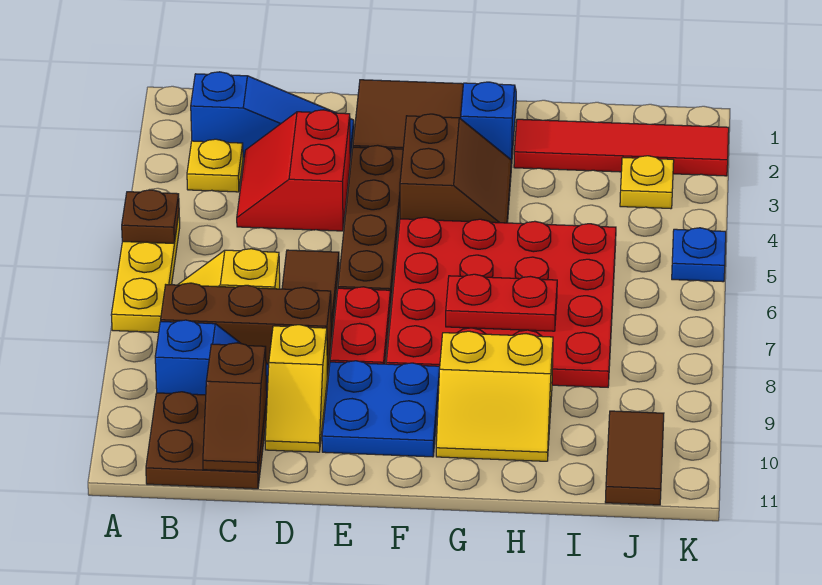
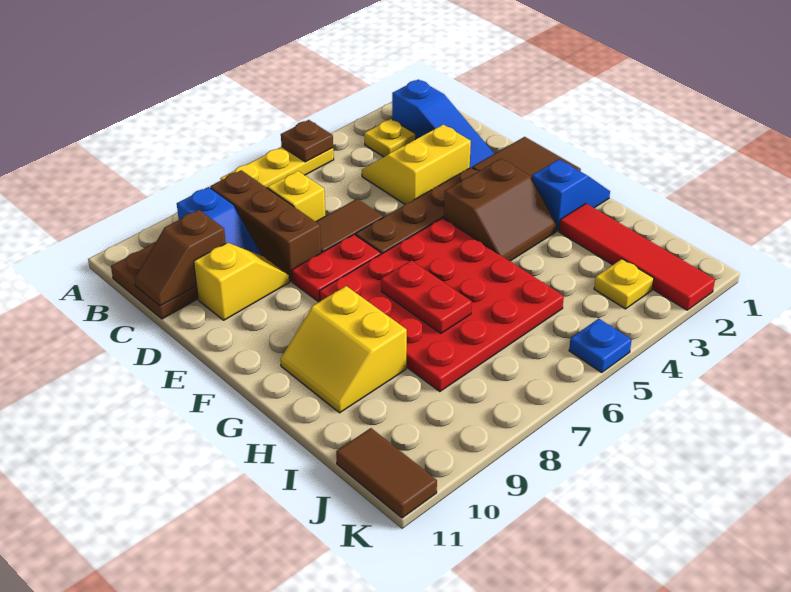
red 2x2 slope [237,110,350,231] -> yellow 2x2 slope [362,125,471,204]
yellow 1x2 slope [265,325,327,452] -> yellow 1x2 slope turned to [194,243,289,320]
blue 2x2 plate [322,361,440,457] -> none
brown 1x2 tile [605,411,664,505] -> brown 1x2 tile turned to [336,428,437,518]

